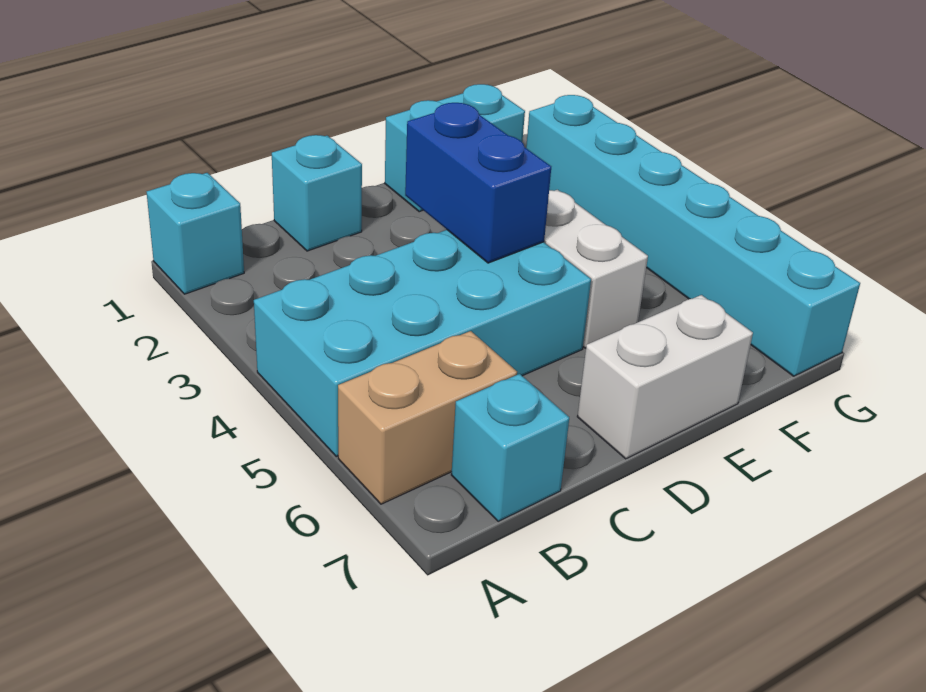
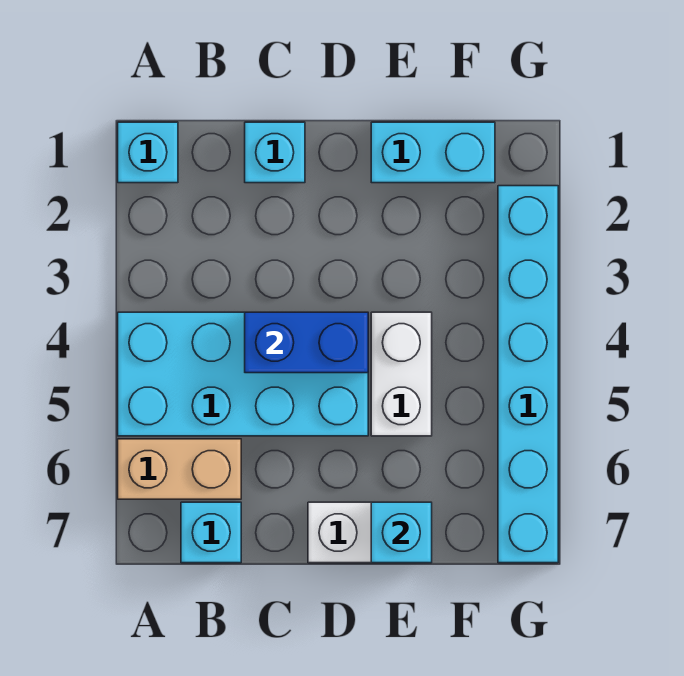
blue 1x2 brick [405,103,551,263] -> blue 1x2 brick turned to [245,312,368,373]
none -> cyan 1x1 brick [371,502,432,563]

